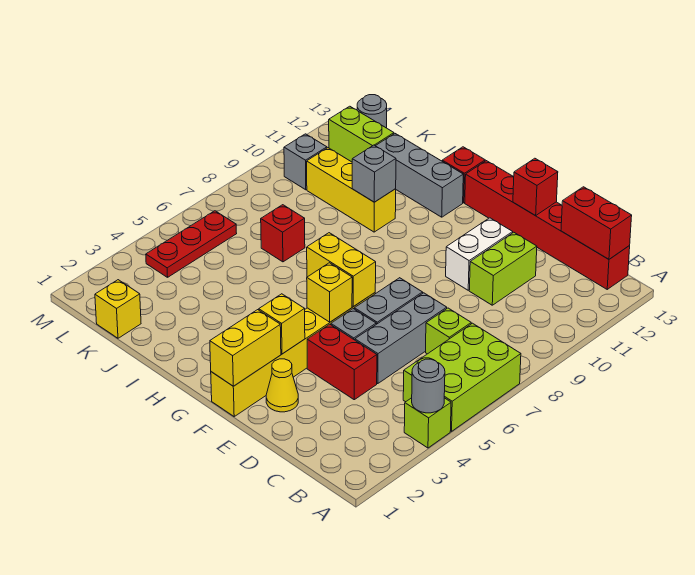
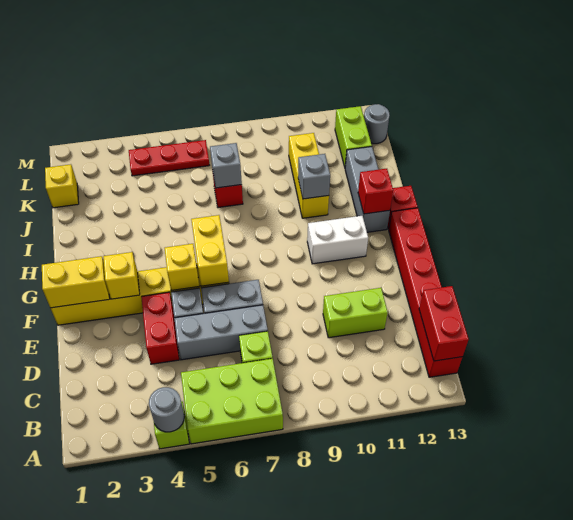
yellow 1x1 cone [266,359,298,412] -> none
white 1x2 brick [446,218,513,290] -> white 1x2 brick moved to [307,216,368,264]
red 1x1 brick [513,158,558,216] -> red 1x1 brick moved to [358,169,393,214]
grey 1x1 brick [284,134,327,190] -> grey 1x1 brick moved to [210,143,242,188]

